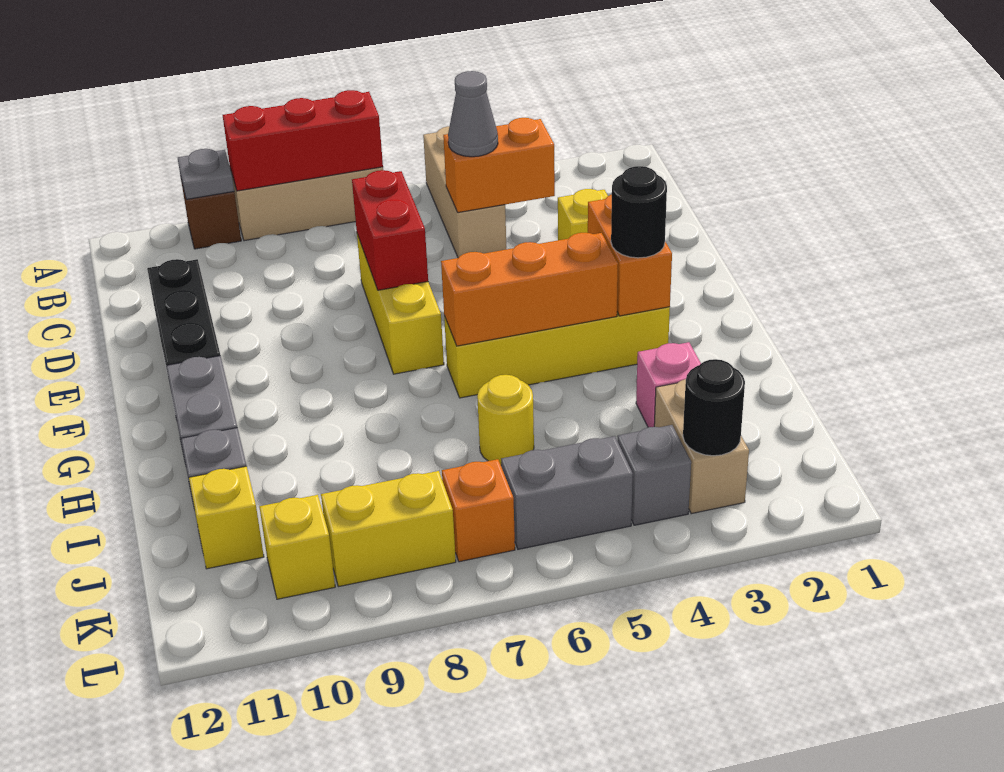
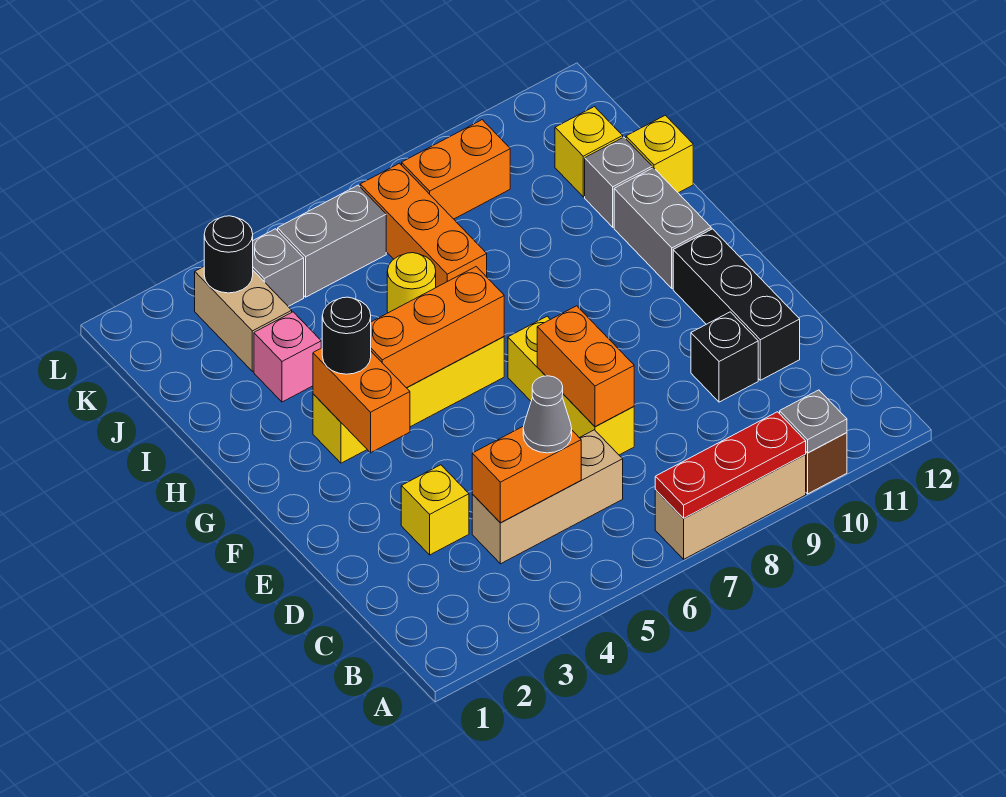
tan 1x3 brick [423,126,506,258] -> tan 1x3 brick turned to [472,430,623,564]
red 1x3 brick [223,90,383,191] -> red 1x3 plate [655,412,806,518]
red 1x2 brick [352,170,428,290] -> orange 1x2 brick [537,306,634,427]
none -> black 1x1 brick [691,312,758,402]
orange 1x1 brick [442,459,515,562] -> orange 1x3 brick [360,163,487,287]
yellow 1x2 brick [321,471,456,587] -> orange 1x2 brick [402,120,510,219]
yellow 1x1 brick [259,495,335,599] -> yellow 1x1 brick moved to [626,115,693,193]

